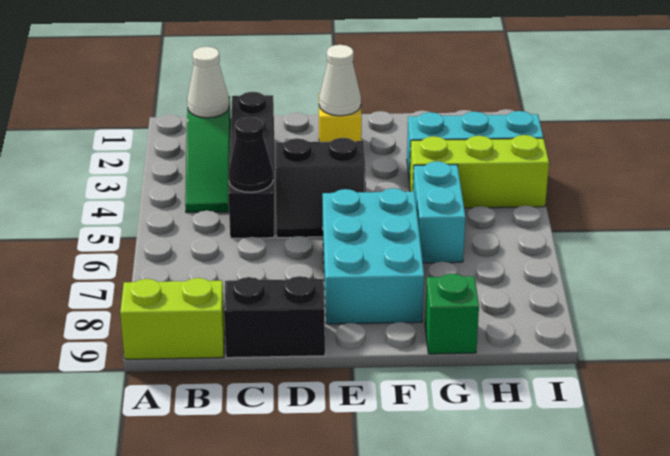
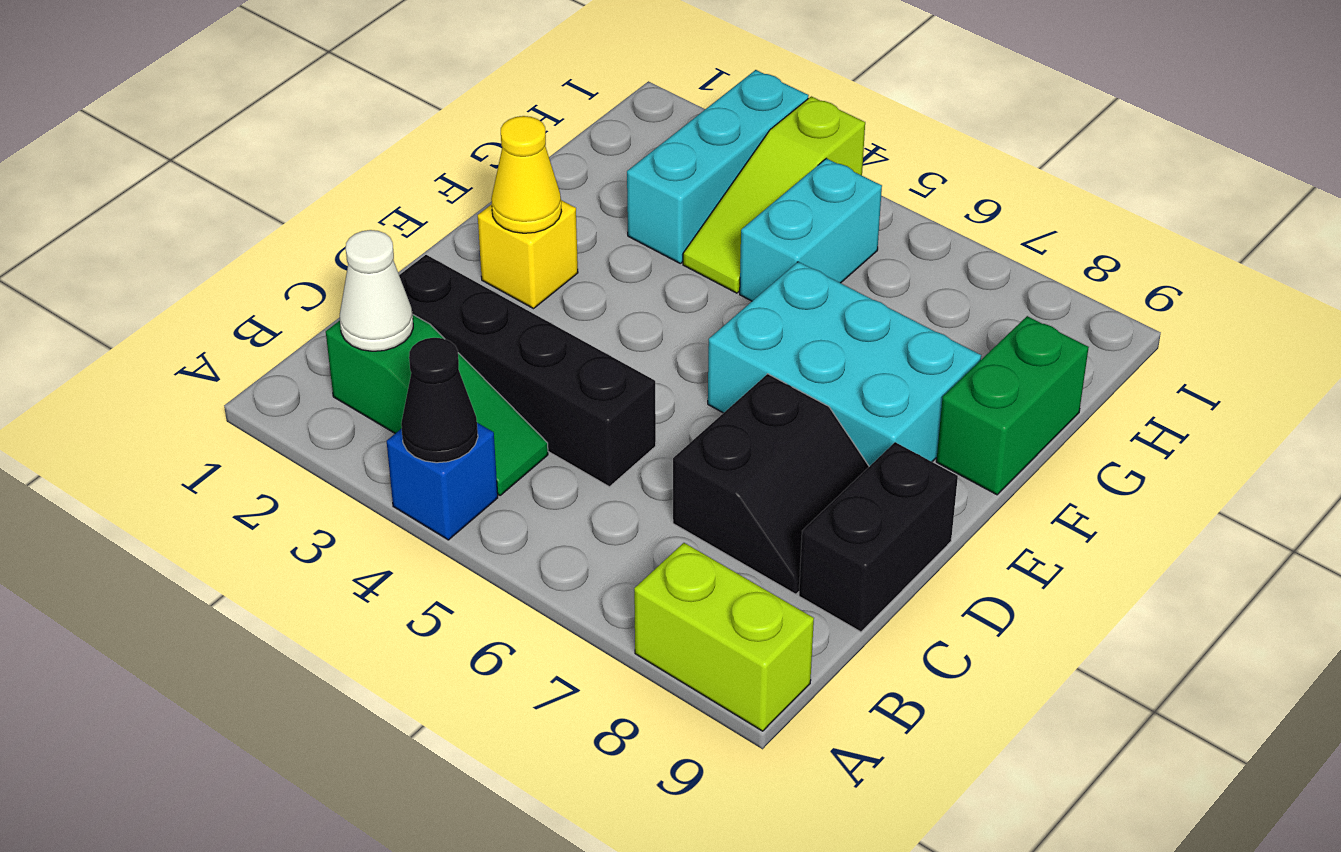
none -> blue 1x1 brick [387,423,498,540]
lime 1x2 brick [120,278,225,359] -> lime 1x2 brick turned to [634,543,814,731]
black 1x1 cone [228,117,273,192] -> black 1x1 cone moved to [401,338,478,463]
black 2x2 slope [275,138,366,238] -> black 2x2 slope moved to [673,374,869,594]
white 1x1 cone [319,45,361,116] -> yellow 1x1 cone [491,116,561,233]
lime 1x3 brick [410,135,549,208] -> lime 1x3 slope [683,96,865,293]
cyan 1x2 brick [413,161,465,263] -> cyan 1x2 brick turned to [740,158,882,301]
green 1x1 brick [425,274,479,354] -> green 1x2 brick [936,316,1089,495]

